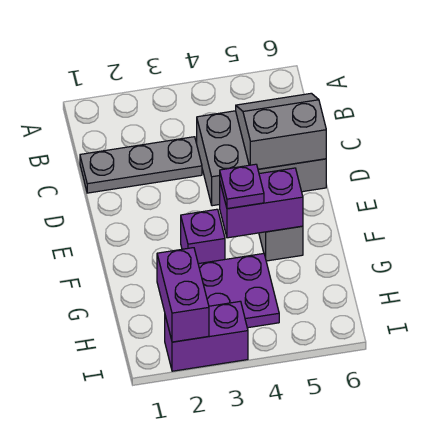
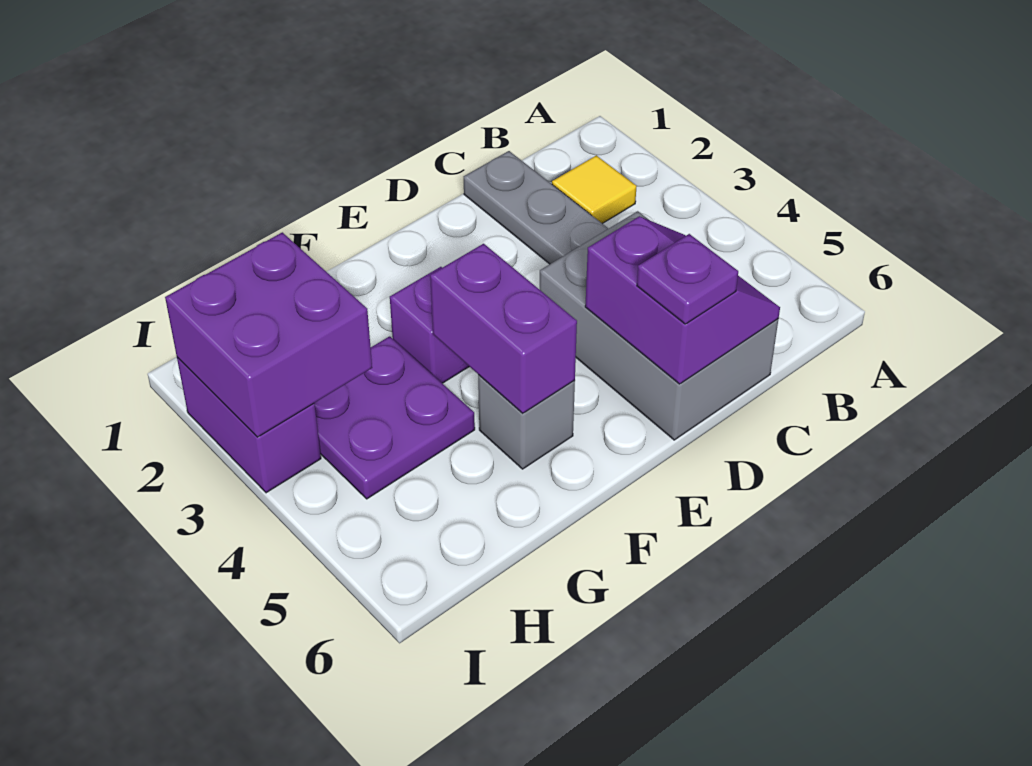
none -> yellow 1x1 tile [552,155,637,224]
grey 2x2 slope [236,93,326,169] -> purple 2x2 slope [585,216,780,384]
purple 1x1 plate [220,164,264,209] -> purple 1x1 plate moved to [637,234,738,324]
purple 1x2 brick [157,248,209,342] -> purple 2x2 brick [165,232,372,437]

